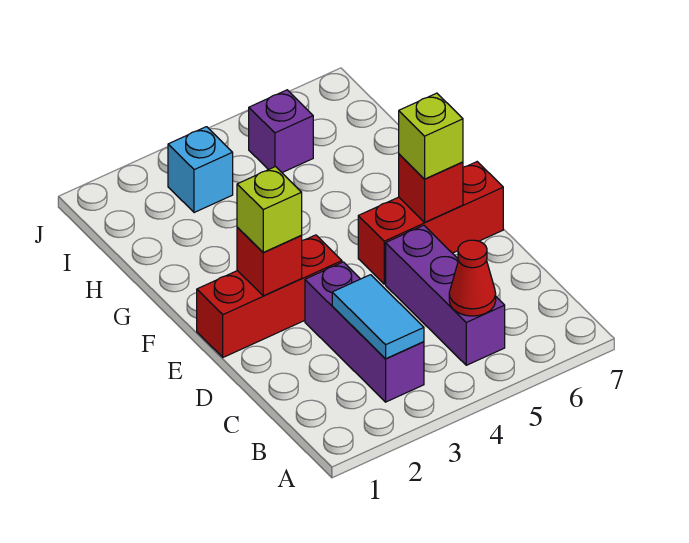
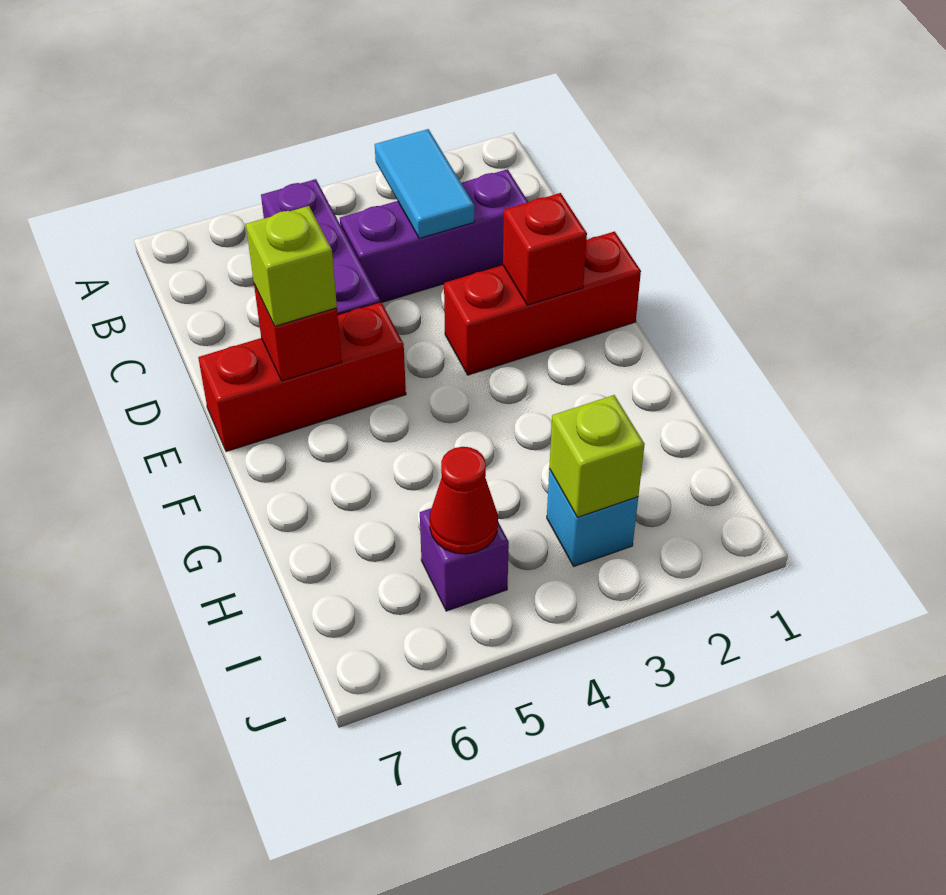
purple 1x3 brick [305,262,424,402] -> purple 1x3 brick turned to [340,169,528,302]
red 1x1 cone [449,240,496,316] -> red 1x1 cone moved to [430,447,498,554]
lime 1x1 brick [237,167,302,253] -> lime 1x1 brick moved to [549,395,645,517]

